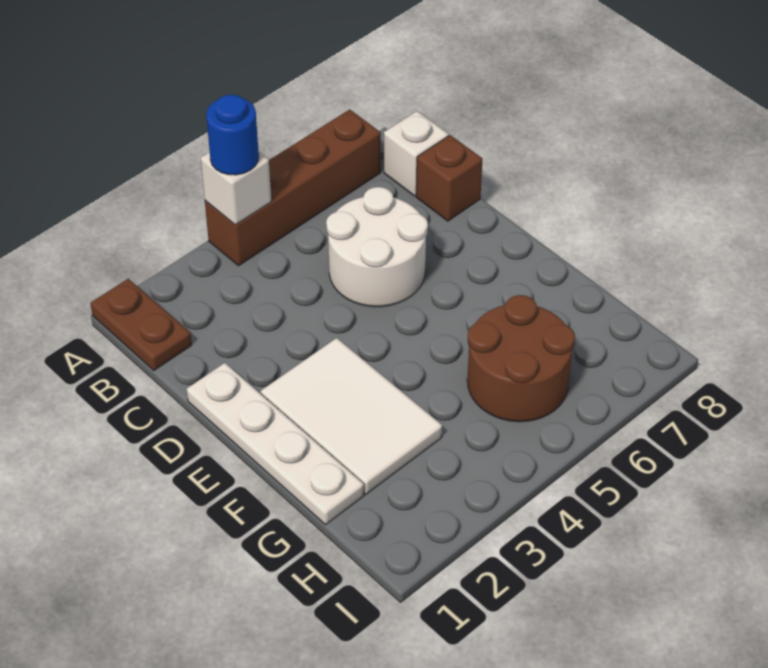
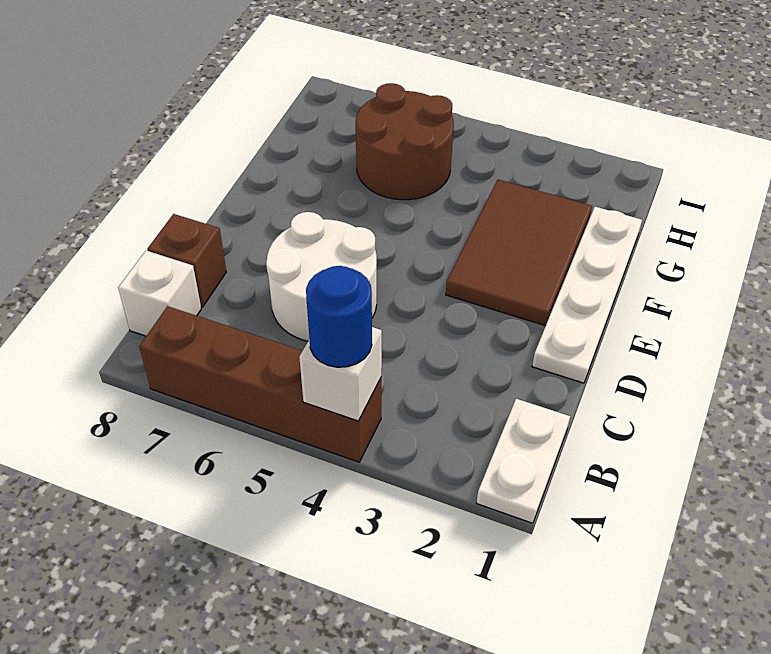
brown 1x2 plate [90,279,192,370] -> white 1x2 plate [476,399,570,523]
white 2x3 tile [261,338,442,494] -> brown 2x3 tile [446,180,592,326]

